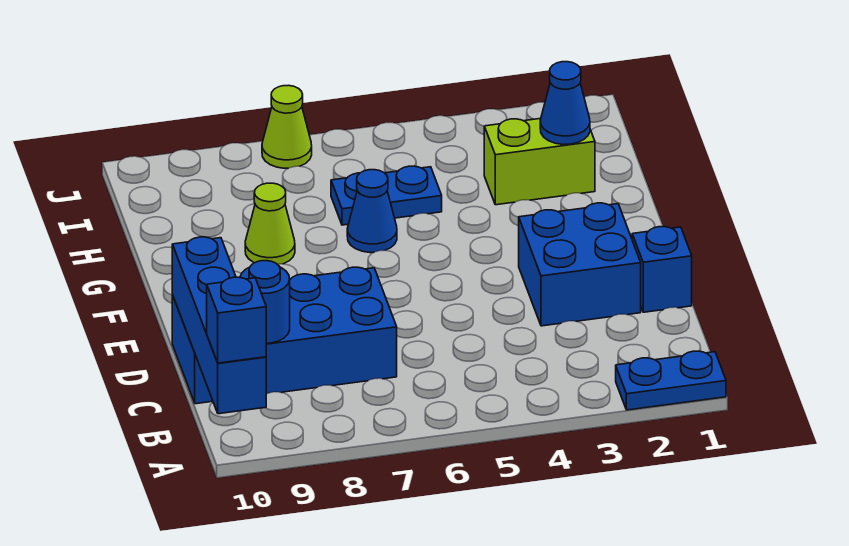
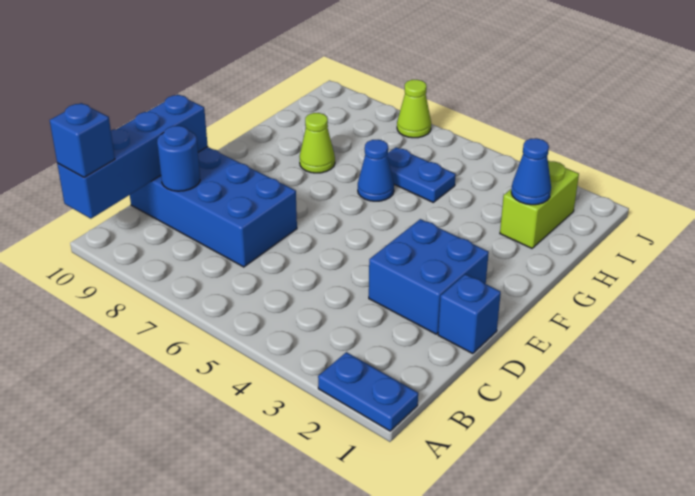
lime 1x2 brick [484,119,595,205] -> lime 1x2 brick turned to [500,161,579,248]

